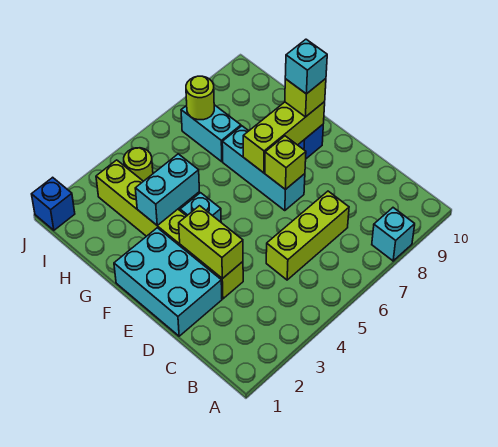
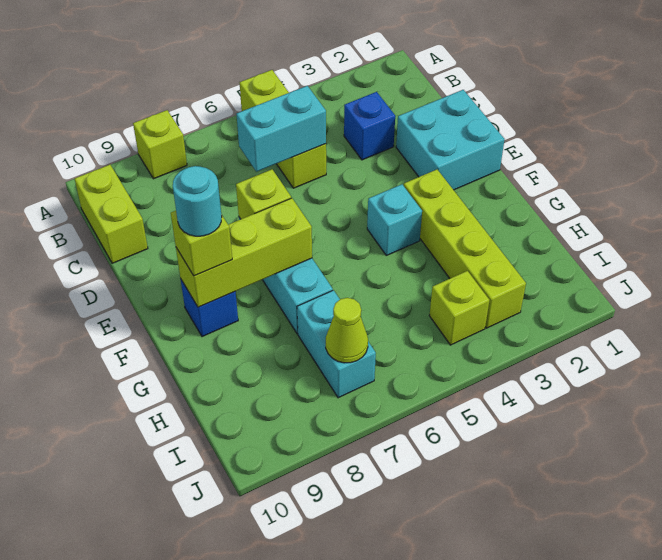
cyan 1x1 brick [372,208,415,261] -> lime 1x1 brick [133,110,187,179]
lime 1x3 brick [266,191,349,280] -> lime 1x3 brick turned to [240,70,326,188]
cyan 2x3 brick [114,228,222,336] -> cyan 2x2 brick [396,90,505,190]
lime 1x6 brick [96,160,243,299] -> lime 1x4 brick [404,169,526,328]
lime 1x2 brick [179,206,243,279] -> lime 1x2 brick moved to [75,165,148,263]
cyan 1x1 brick [285,39,327,94] -> cyan 1x1 round brick [173,166,222,236]
cyan 1x2 brick [135,154,199,226] -> cyan 1x2 brick moved to [236,86,326,172]
lime 1x1 round brick [124,148,153,181] -> lime 1x1 brick [429,271,489,345]
lime 1x1 round brick [186,76,214,120] -> lime 1x1 cone [326,298,368,363]
blue 1x1 brick [32,177,75,230] -> blue 1x1 brick moved to [344,92,395,160]

